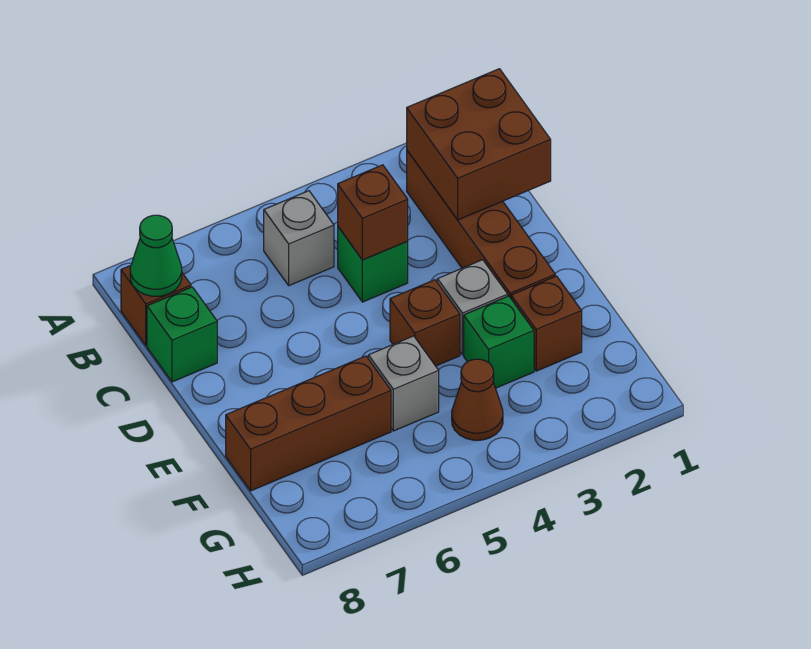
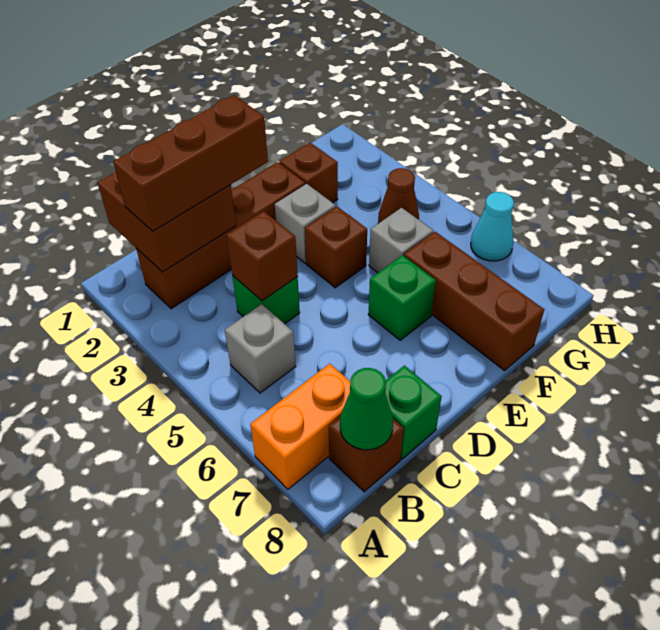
none -> orange 1x2 brick [250,364,350,489]
none -> brown 1x3 brick [113,95,268,231]
green 1x1 brick [464,296,534,388] -> green 1x1 brick moved to [368,255,436,340]
none -> cyan 1x1 cone [471,192,514,261]

